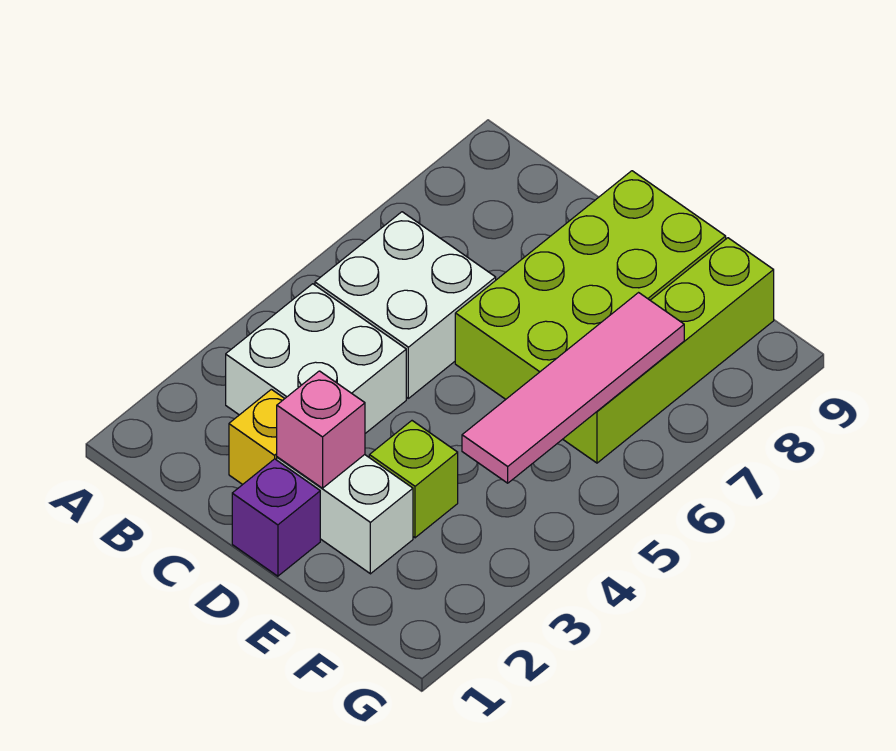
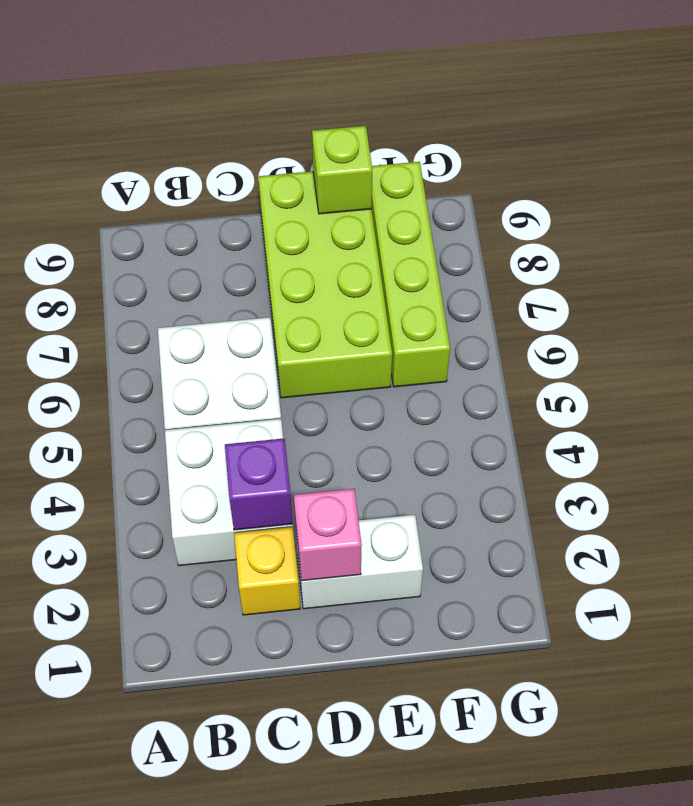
purple 1x1 brick [232,459,320,576] -> purple 1x1 brick moved to [225,438,292,530]
lime 1x1 brick [369,421,458,538] -> lime 1x1 brick moved to [312,126,372,214]
pink 1x4 tile [462,293,684,483] -> none

